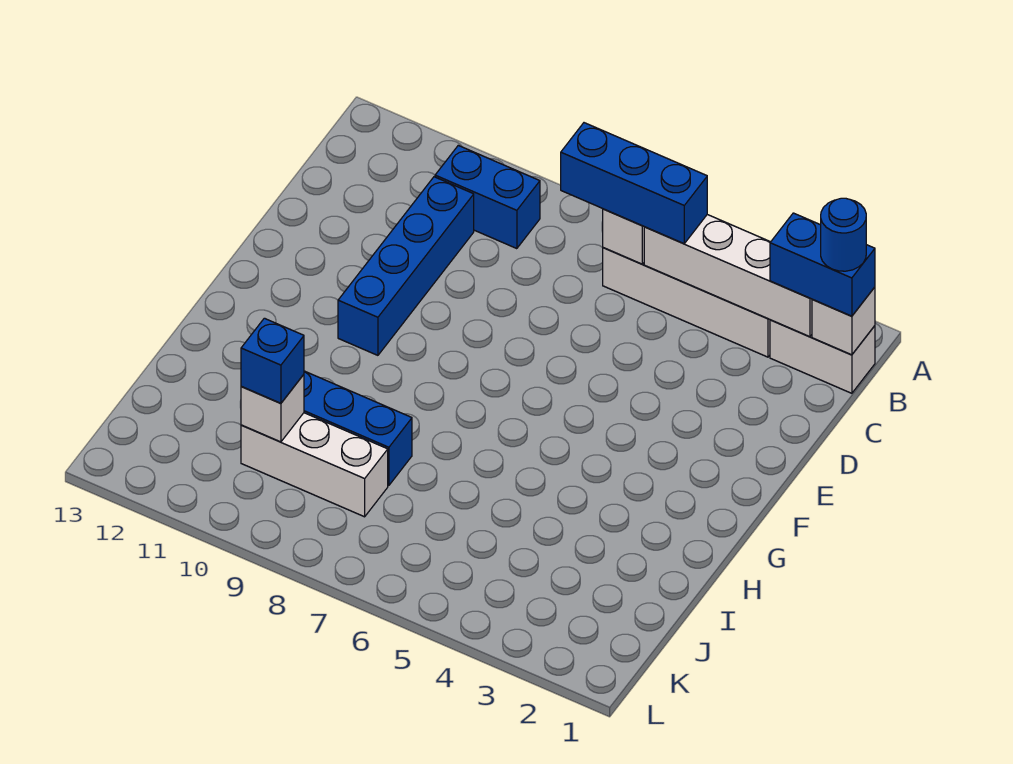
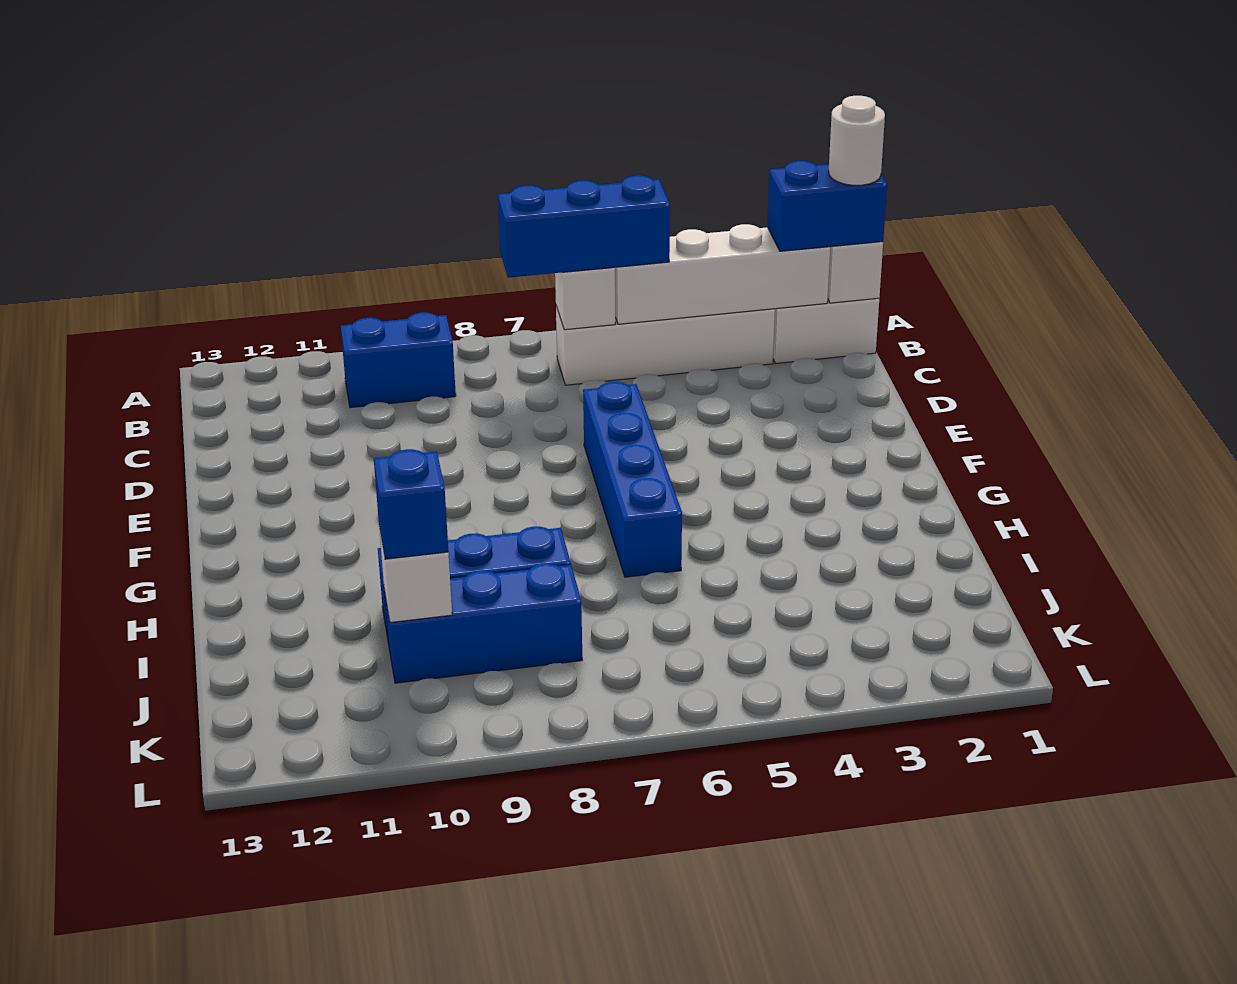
blue 1x1 round brick [821,198,866,271] -> white 1x1 round brick [829,96,885,185]
blue 1x4 brick [338,177,474,355] -> blue 1x4 brick moved to [583,382,682,577]
white 1x3 brick [241,413,388,517] -> blue 1x3 brick [384,563,582,683]

